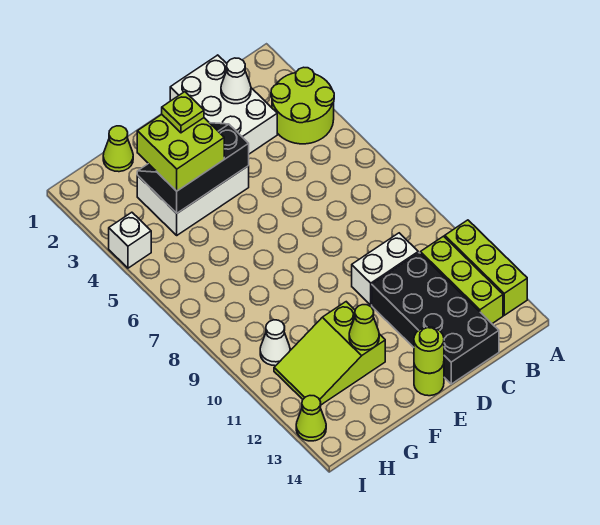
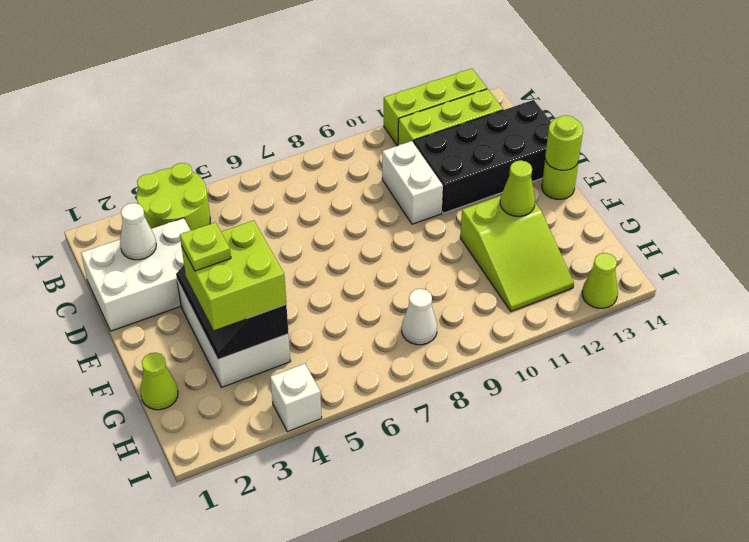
white 1x1 cone [260,320,290,366] -> white 1x1 cone moved to [402,289,437,345]

